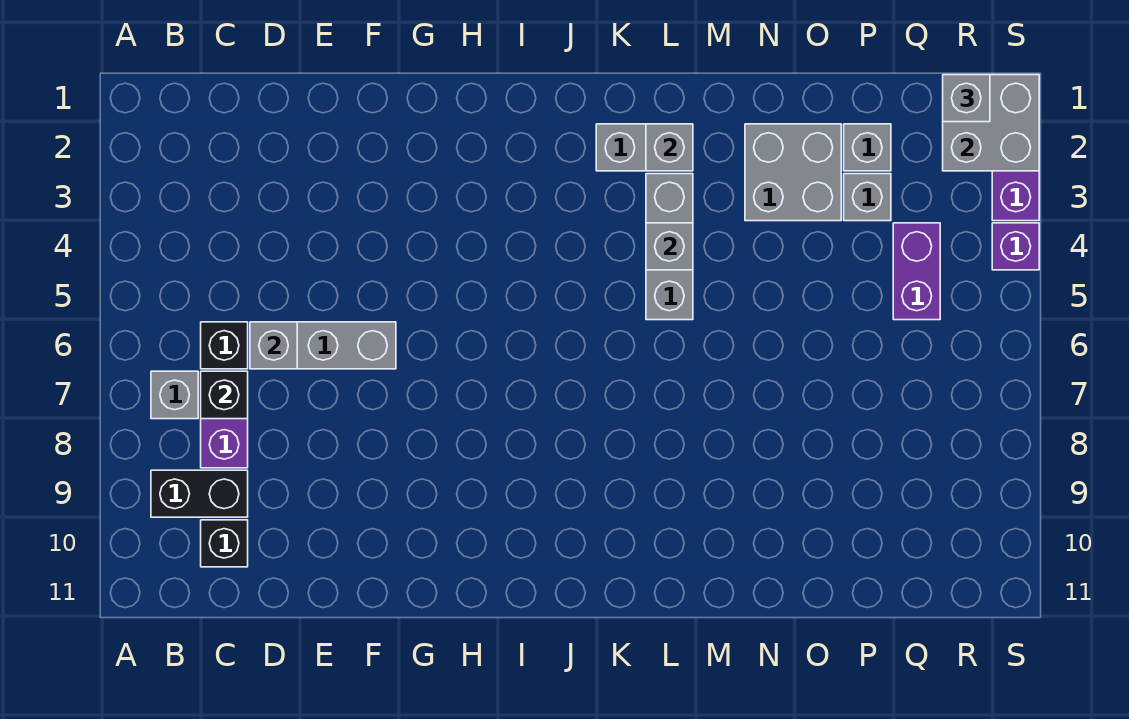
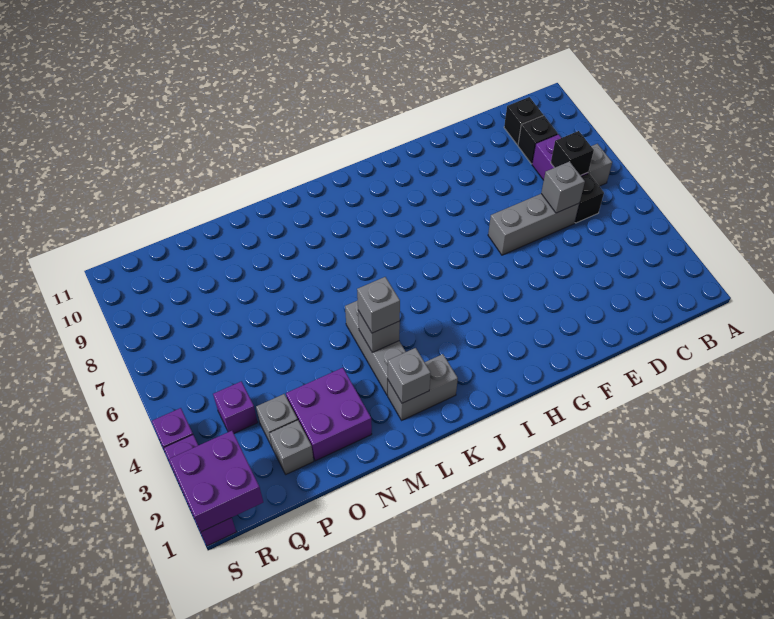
black 1x2 brick [151,470,248,517] -> black 1x1 brick [518,115,558,164]
grey 2x2 brick [745,124,841,221] -> purple 2x2 brick [286,368,372,461]
purple 1x2 brick [893,223,940,320] -> purple 1x1 brick [213,381,258,433]
grey 2x2 brick [943,75,1039,171] -> purple 2x2 brick [169,431,263,532]
grey 1x1 brick [943,75,990,122] -> grey 1x1 brick moved to [357,277,400,333]

